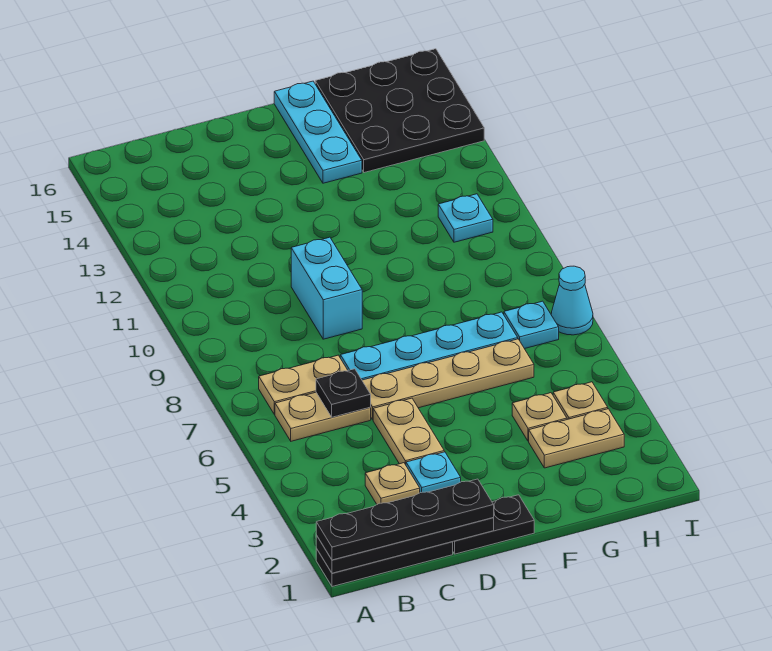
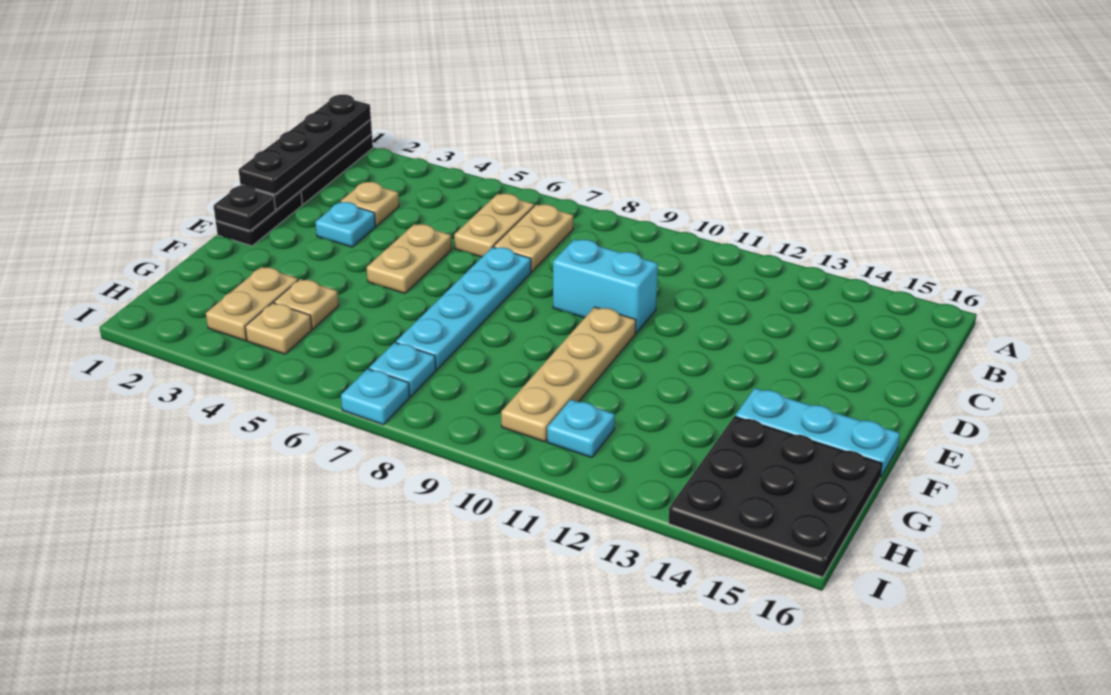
black 1x1 plate [316,369,371,417] -> black 1x1 plate moved to [214,186,275,231]
tan 1x2 plate [373,398,444,465] -> tan 1x2 plate turned to [367,224,452,293]
tan 1x4 plate [362,339,534,420] -> tan 1x4 plate moved to [501,307,636,442]
cyan 1x1 cone [551,266,593,335] -> cyan 1x1 plate [341,369,410,425]

